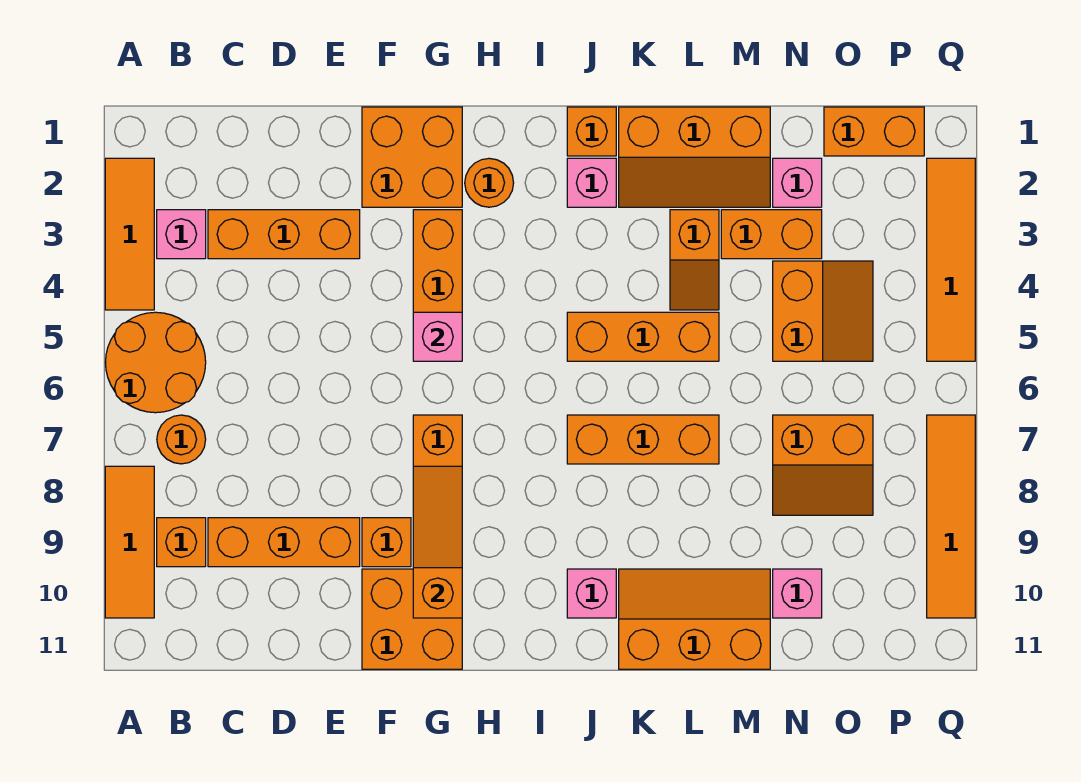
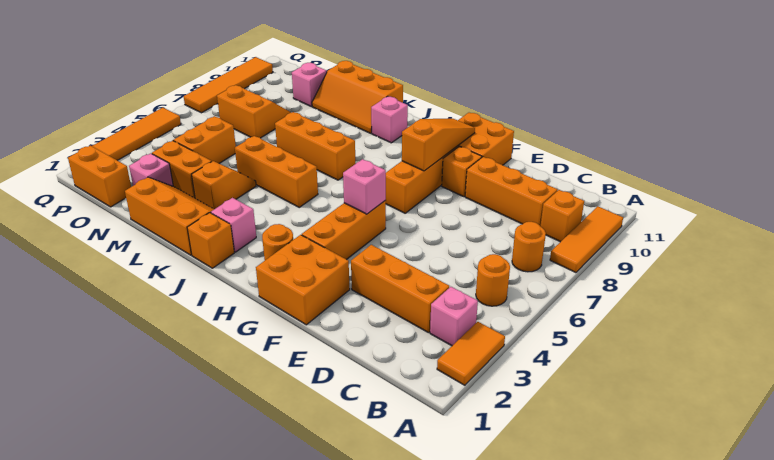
orange 1x3 tile [105,158,154,310] -> orange 1x2 tile [437,322,505,385]
orange 2x2 round brick [105,312,206,413] -> orange 1x1 round brick [476,254,510,306]
orange 1x3 slope [413,466,462,618] -> orange 1x3 slope turned to [402,119,475,171]

